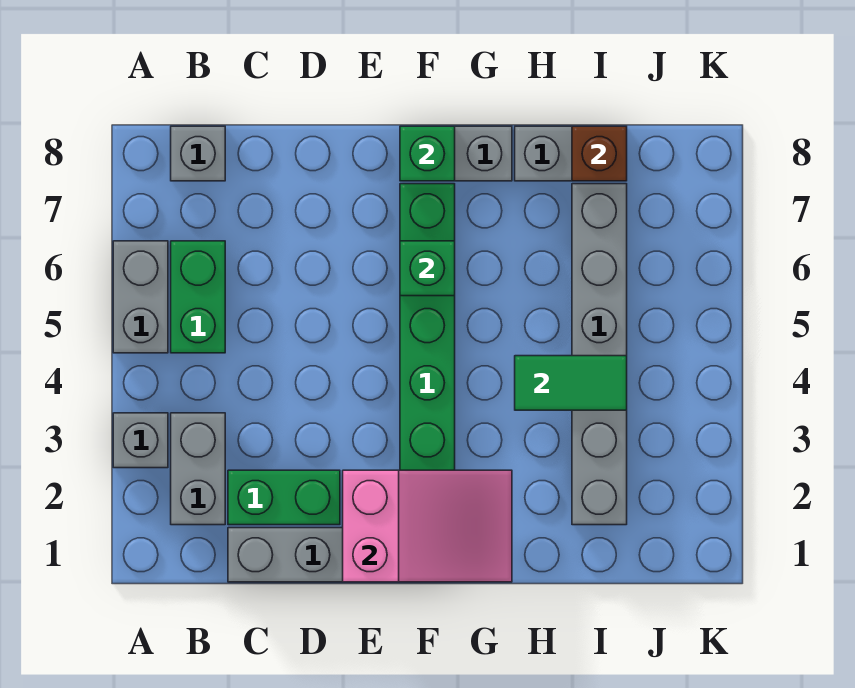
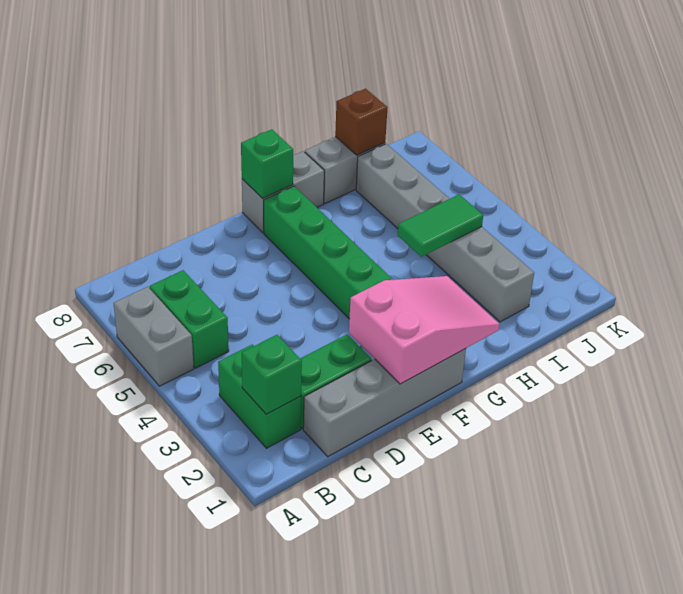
grey 1x1 brick [113,413,168,468] -> none
grey 1x2 brick [171,413,225,525] -> green 1x2 brick [218,344,301,448]
grey 1x1 brick [171,126,225,181] -> none
green 1x1 brick [400,241,455,296] -> green 1x1 brick moved to [242,335,302,414]

